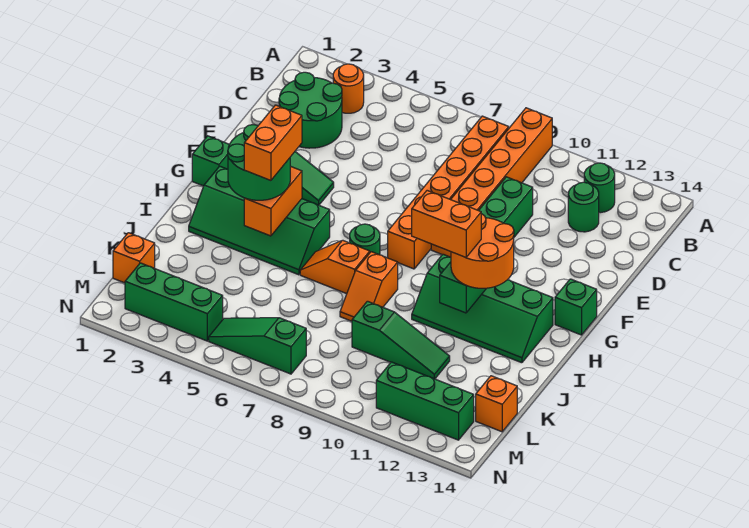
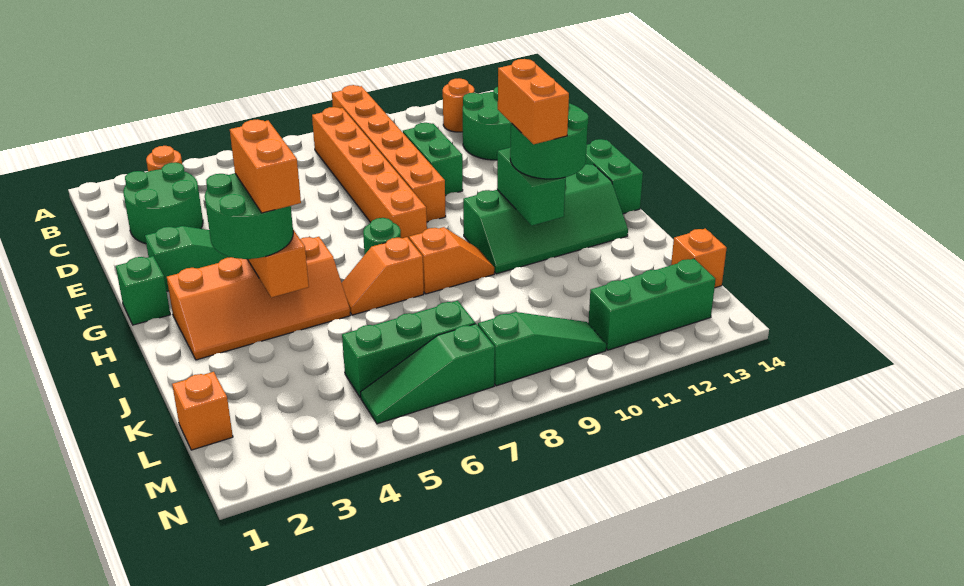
green 1x1 round brick [584,163,615,213] -> orange 1x1 round brick [443,78,474,132]
green 1x1 round brick [568,182,599,232] -> green 2x2 round brick [463,87,511,160]
green 1x1 brick [555,279,597,335] -> green 1x2 brick [585,139,643,214]
green 2x4 slope [189,166,330,275] -> orange 2x4 slope [167,237,350,360]
orange 2x2 round brick [451,214,514,288] -> green 2x2 round brick [510,103,589,179]
orange 1x2 slope [340,252,398,321] -> orange 1x2 slope turned to [409,227,494,294]
orange 1x2 brick [412,191,481,257] -> orange 1x2 brick turned to [498,59,569,144]
green 1x3 slope [352,301,450,379] -> green 1x3 slope moved to [478,312,606,386]
green 1x3 brick [125,263,223,341] -> green 1x3 brick moved to [342,301,475,398]

